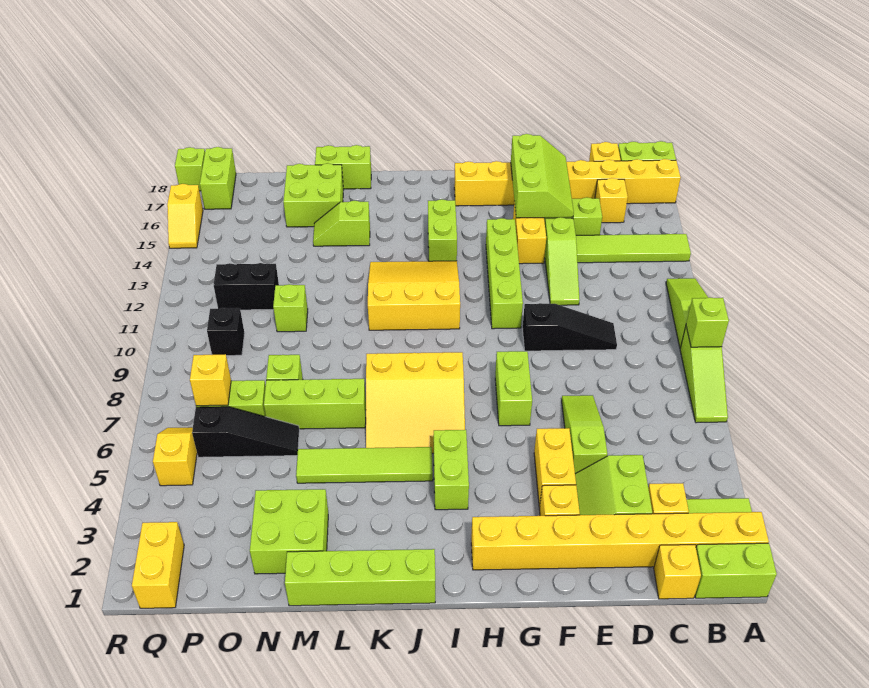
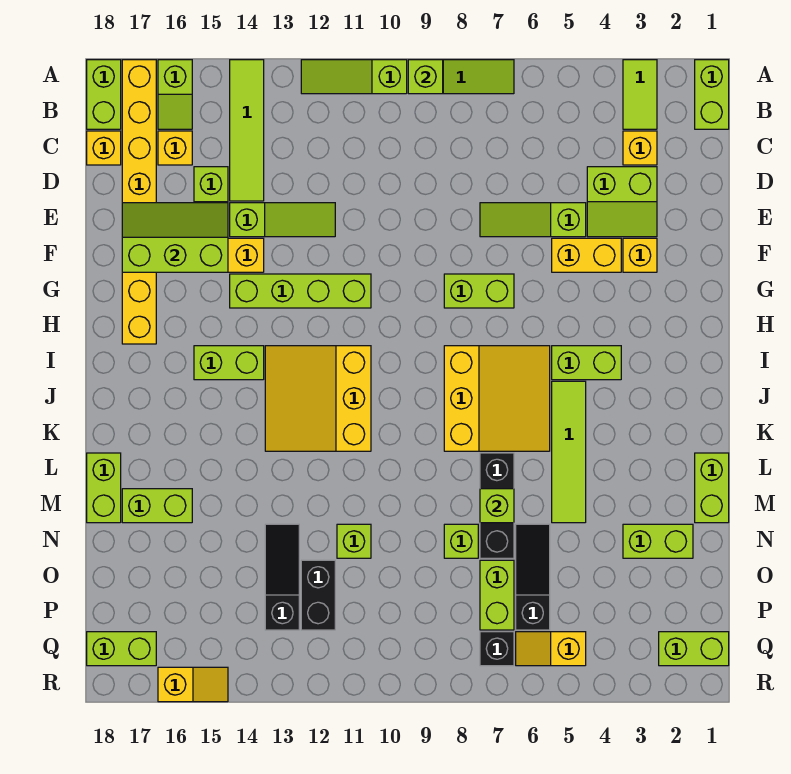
yellow 1x8 brick [471,512,769,570] -> none
yellow 1x1 brick [654,545,701,599] -> none
black 1x3 slope [523,303,617,351] -> black 1x3 slope moved to [265,524,299,630]
lime 1x4 brick [285,549,435,606] -> lime 1x2 brick [695,453,729,523]
lime 1x3 brick [264,379,366,429] -> black 1x3 brick [480,453,514,558]
lime 1x2 slope [313,201,370,246] -> lime 1x2 slope moved to [158,60,192,129]
lime 2x2 brick [250,489,328,574] -> lime 1x2 brick [623,524,693,558]
lime 2x2 brick [283,163,343,227] -> lime 1x2 brick [122,489,192,523]
yellow 1x1 brick [190,354,231,406] -> none
black 1x1 brick [207,308,245,356] -> black 1x1 brick moved to [480,632,514,666]
yellow 1x2 brick [132,522,184,608] -> lime 1x2 brick [659,632,729,666]
lime 1x1 brick [175,147,205,191] -> lime 1x1 brick moved to [480,489,514,523]

